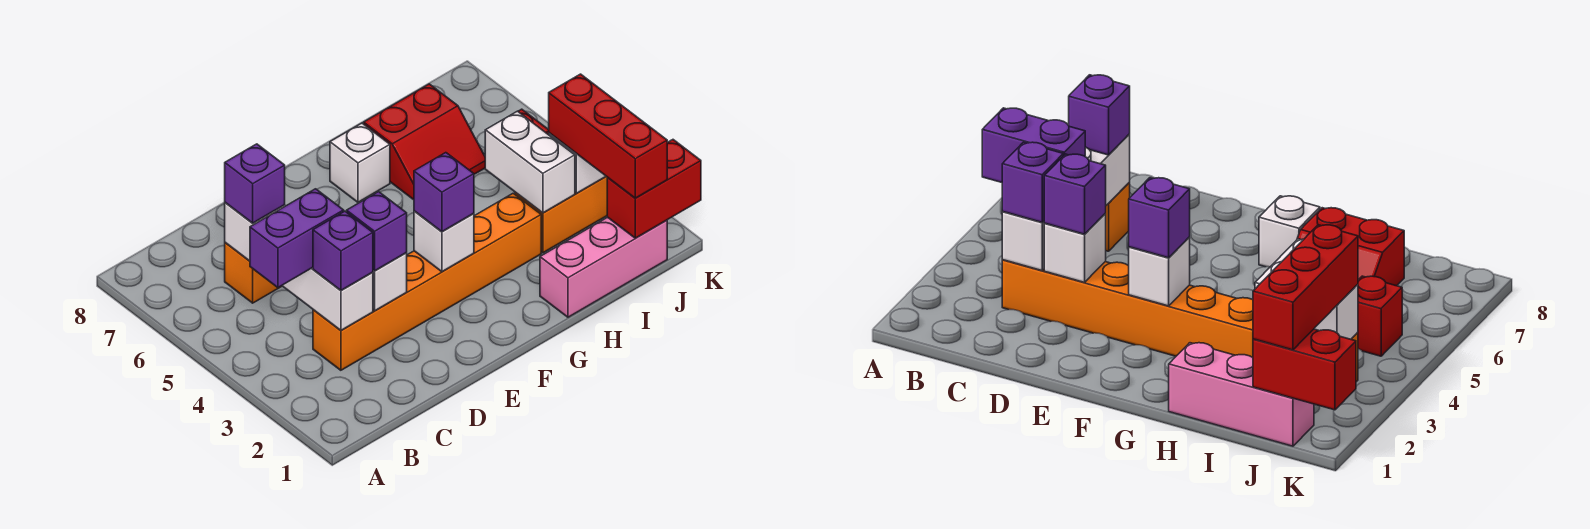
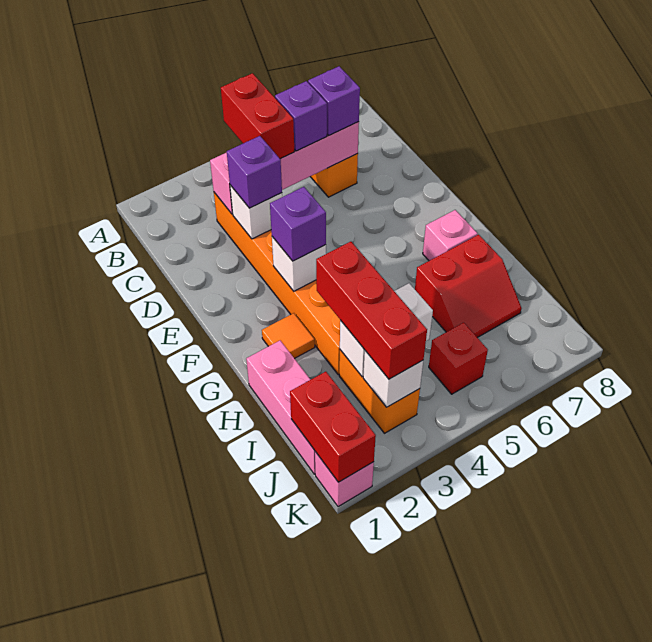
purple 1x2 brick [250,189,344,288] -> red 1x2 brick [221,73,294,159]
white 1x4 brick [225,203,373,330] -> pink 1x4 brick [210,122,359,214]
purple 1x1 brick [313,211,373,290] -> purple 1x1 brick moved to [275,81,327,151]
none -> orange 1x1 tile [262,313,315,359]
white 1x1 brick [330,123,390,202] -> pink 1x1 brick [423,210,478,261]
red 2x2 slope [364,84,485,200] -> red 2x2 slope turned to [415,235,521,338]
red 1x3 brick [549,74,667,198] -> red 1x3 brick turned to [316,242,427,379]
none -> pink 1x1 brick [315,452,374,507]

